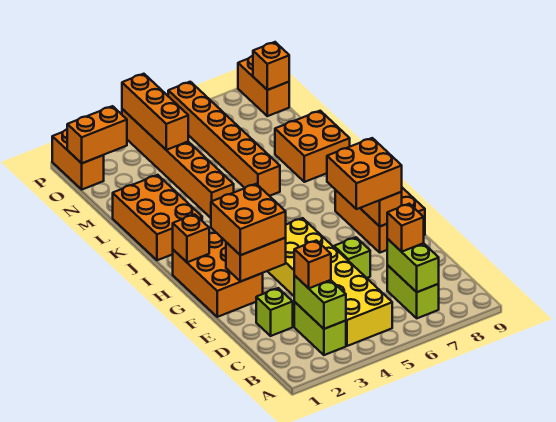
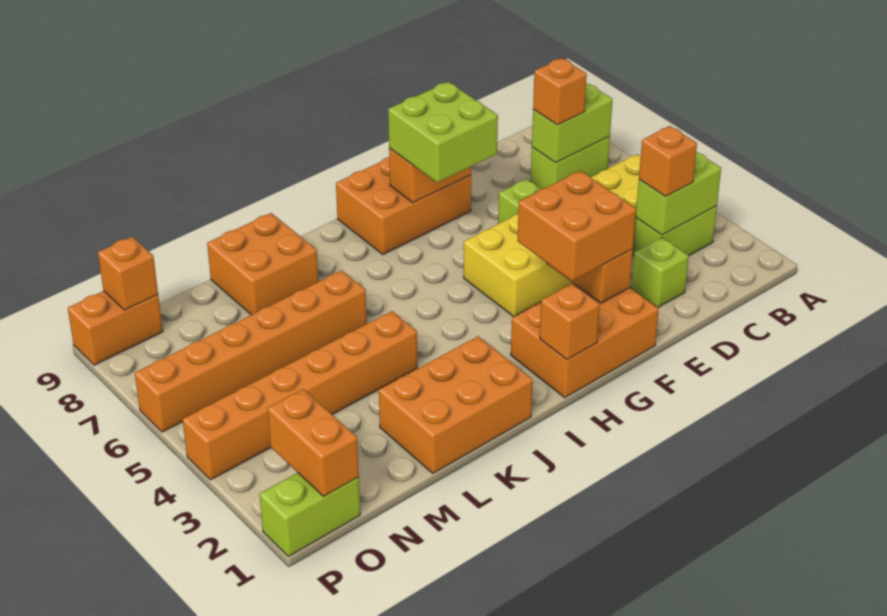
orange 2x2 brick [327,138,402,209] -> lime 2x2 brick [388,82,498,183]
orange 1x3 brick [122,74,188,150] -> none
orange 1x2 brick [52,130,104,189] -> lime 1x2 brick [260,473,360,557]

